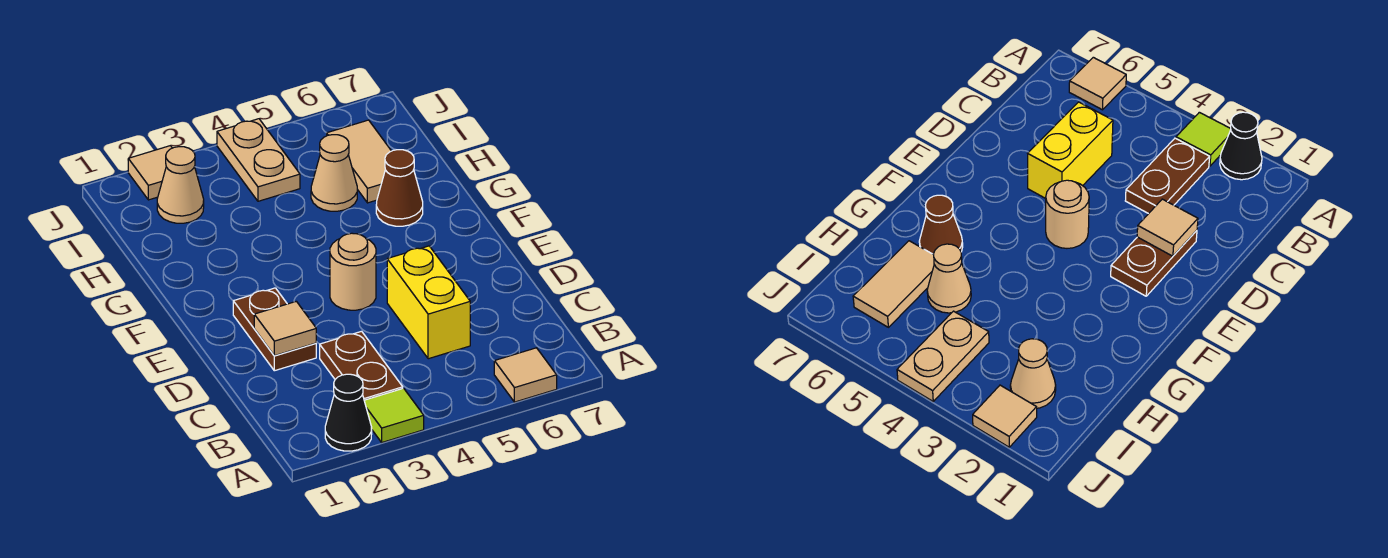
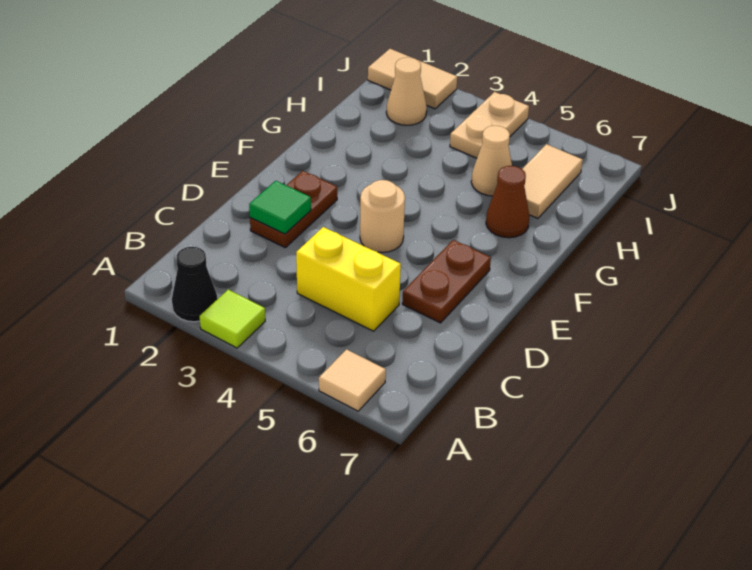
brown 1x2 plate [320,331,403,400] -> brown 1x2 plate moved to [402,240,491,323]
yellow 1x2 brick [387,246,470,359] -> yellow 1x2 brick turned to [296,227,401,331]
tan 1x1 tile [254,301,316,356] -> green 1x1 tile [249,181,311,234]
tan 1x1 tile [128,146,172,200] -> tan 1x2 tile [368,49,457,109]

